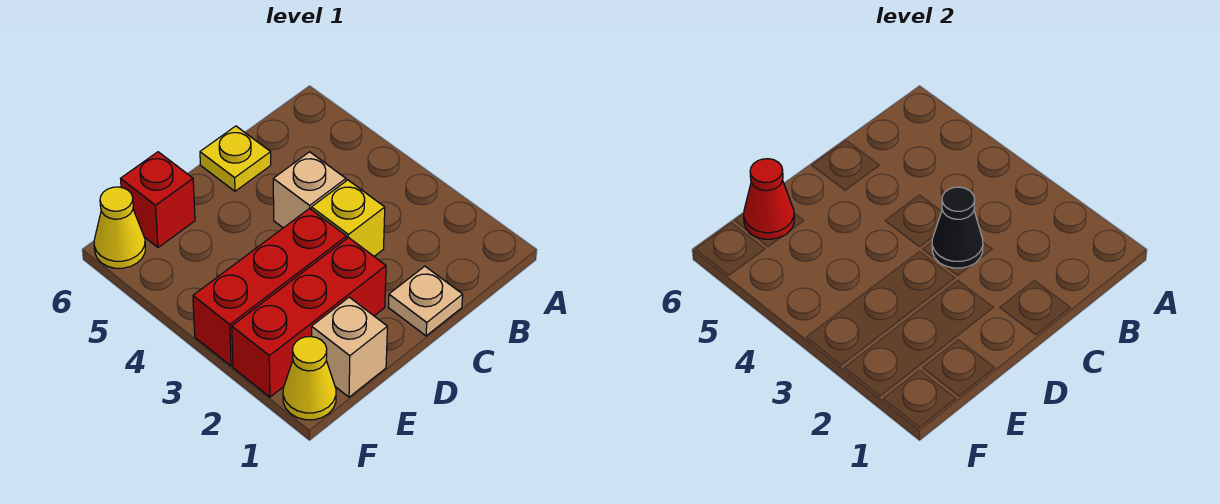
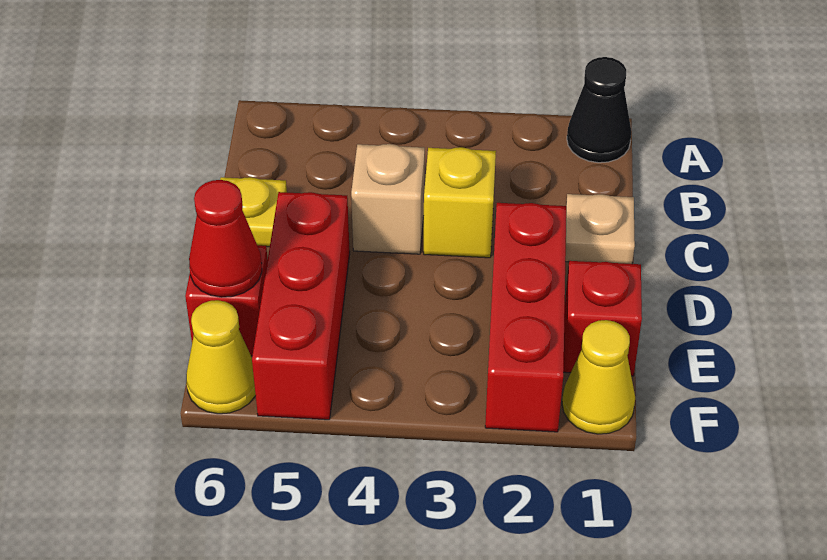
black 1x1 cone [932,187,983,268] -> black 1x1 cone moved to [567,57,631,163]
red 1x3 brick [193,208,347,366] -> red 1x3 brick moved to [252,192,350,420]
tan 1x1 brick [312,297,387,397] -> red 1x1 brick [563,261,642,376]

